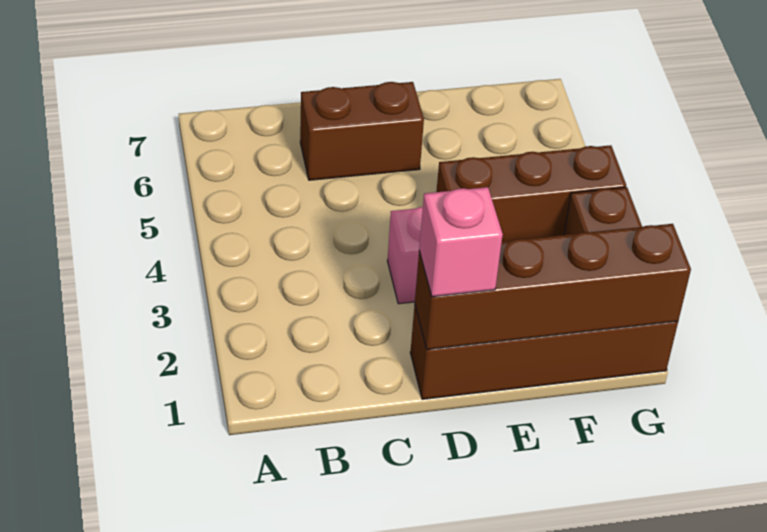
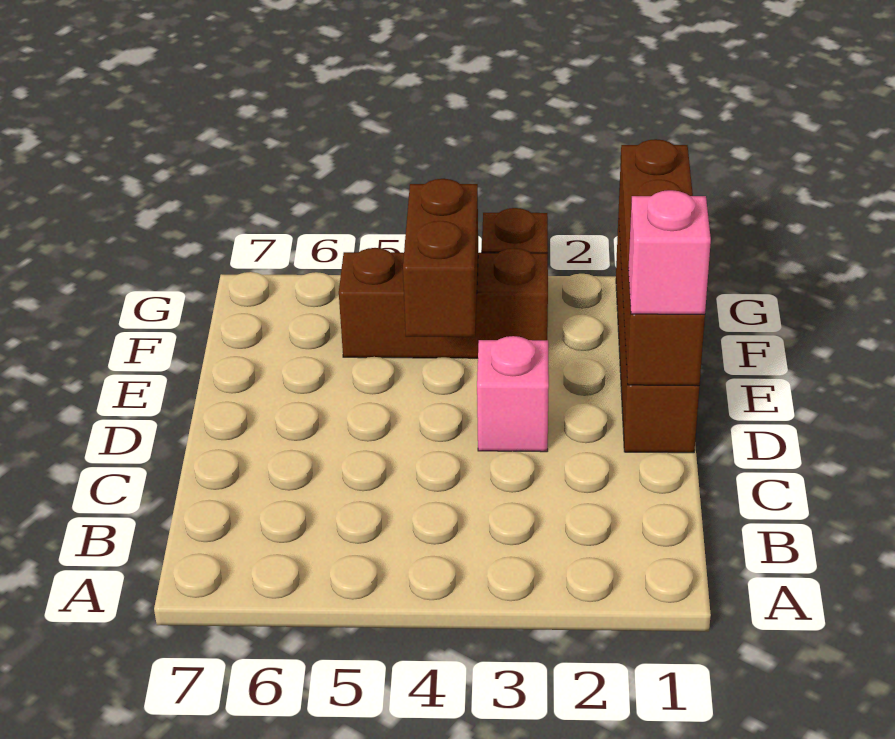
brown 1x2 brick [300,82,424,180] -> brown 1x2 brick moved to [403,179,478,337]
brown 1x3 brick [436,145,626,241] -> brown 1x3 brick turned to [339,248,548,358]

